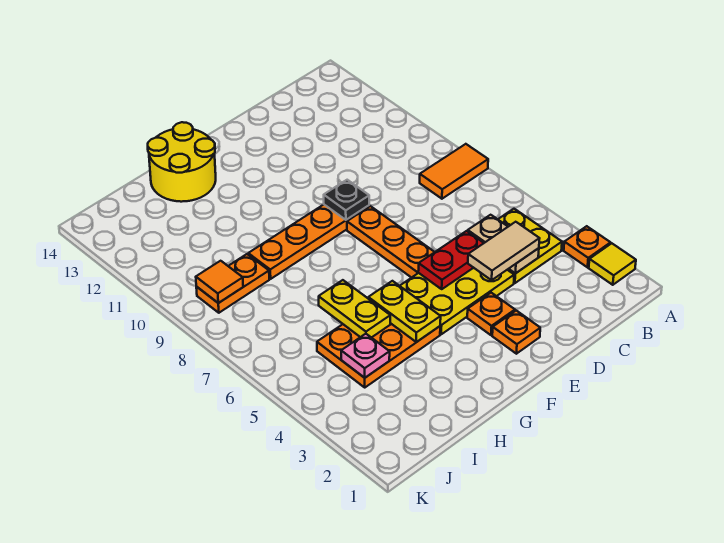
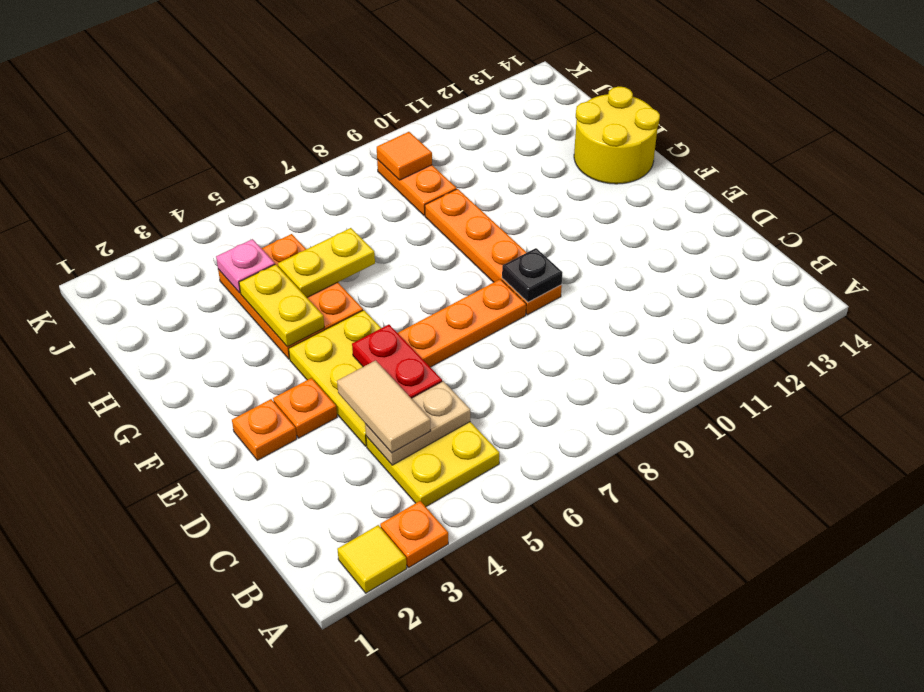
orange 1x2 tile [420,144,488,199] -> none
yellow 1x2 plate [368,281,441,342] -> yellow 1x2 plate turned to [239,264,324,347]

